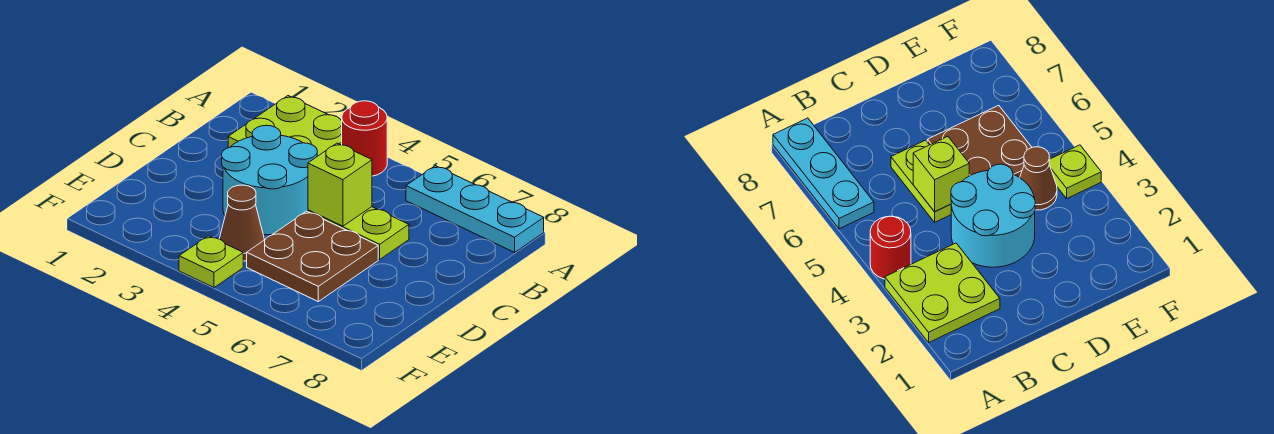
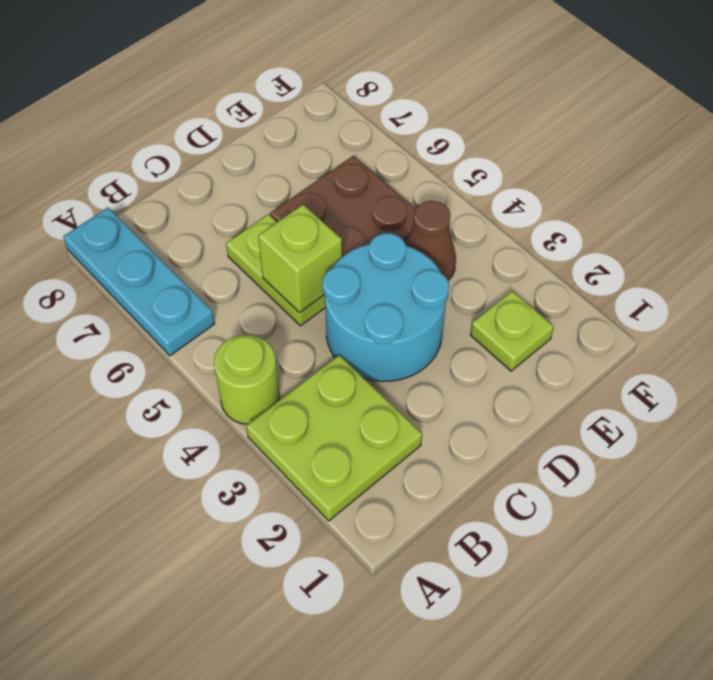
red 1x1 round brick [342,101,387,176] -> lime 1x1 round brick [214,335,279,424]
lime 1x1 plate [179,236,243,288] -> lime 1x1 plate moved to [470,291,554,371]

